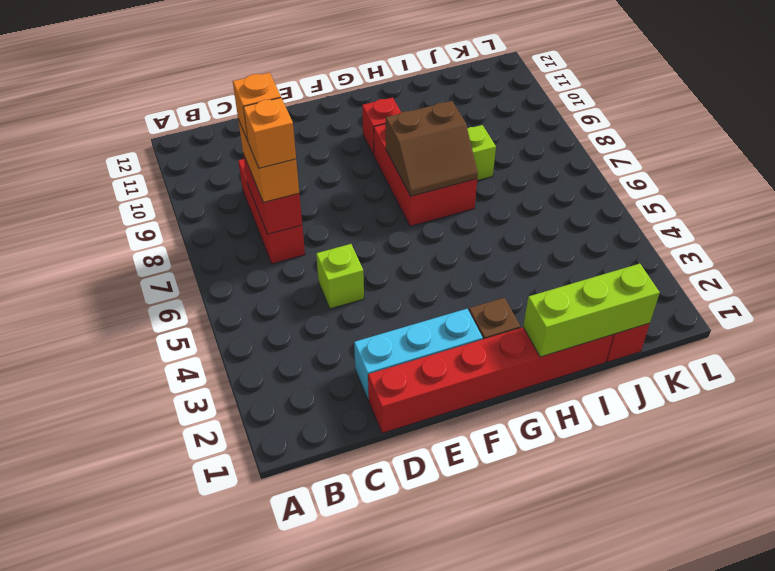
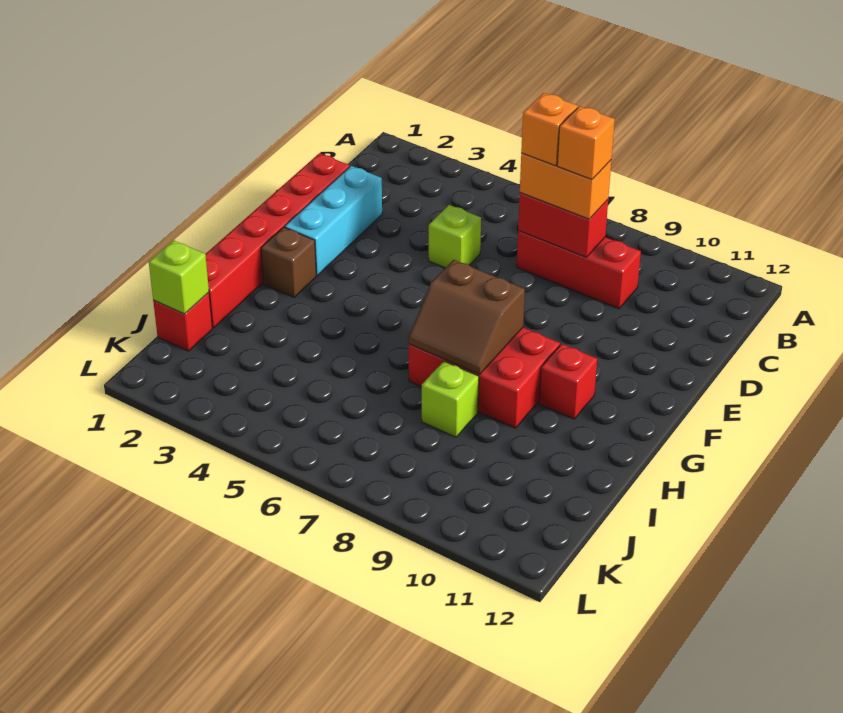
brown 2x2 slope [386,101,478,196] -> brown 2x2 slope turned to [409,260,525,374]
lime 1x3 brick [523,264,660,357] -> lime 1x1 brick [149,240,209,314]

